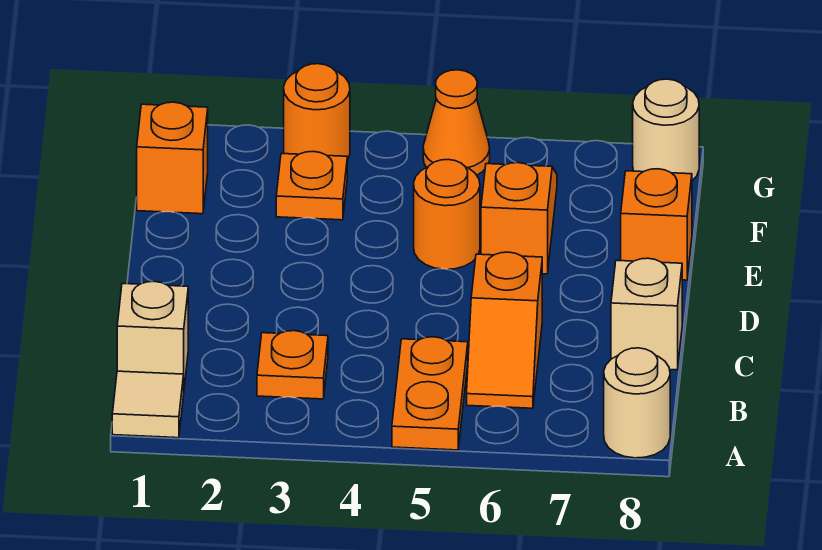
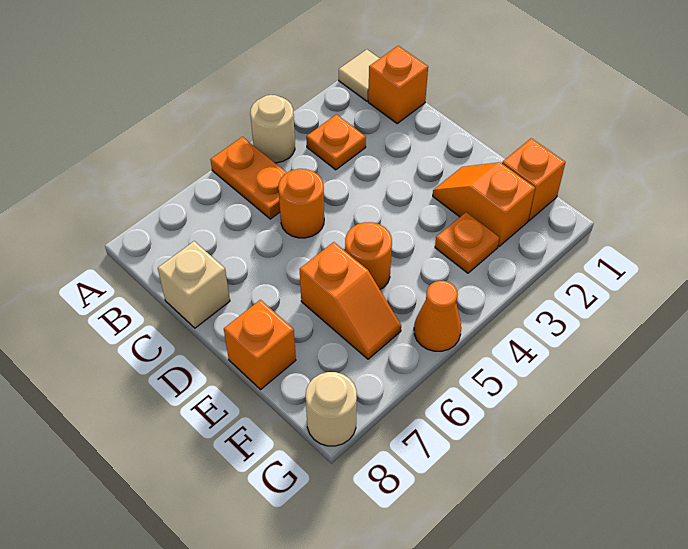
tan 1x1 round brick [604,348,670,458] -> tan 1x1 round brick moved to [250,95,295,163]
tan 1x1 brick [117,281,188,387] -> orange 1x1 brick [368,46,428,123]
orange 1x2 slope [467,252,542,408] -> orange 1x2 slope moved to [433,162,535,246]
orange 1x1 round brick [284,64,350,160] -> orange 1x1 round brick moved to [278,169,324,238]

